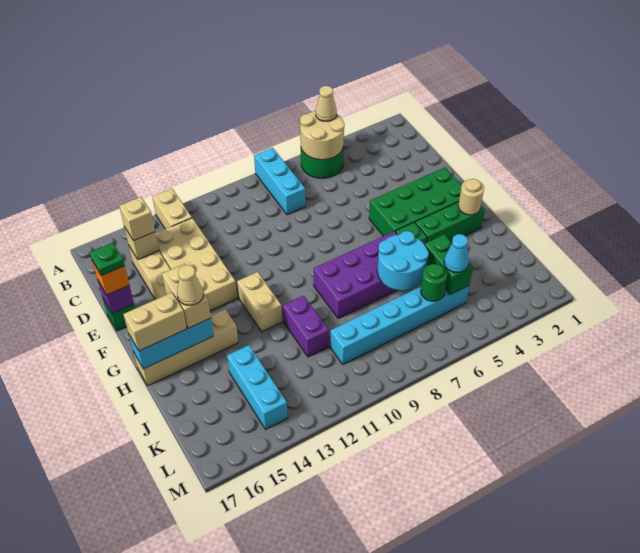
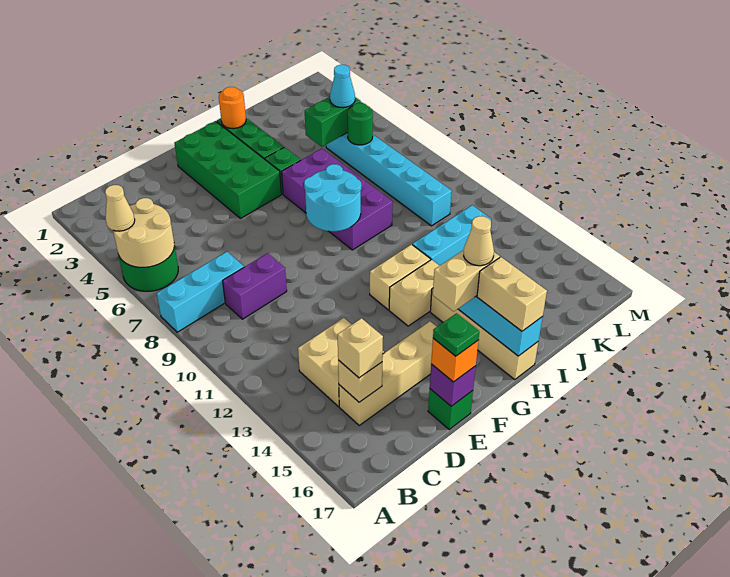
tan 1x2 brick [153,189,192,229] -> tan 1x2 brick moved to [389,260,439,326]
tan 2x4 brick [156,218,237,311] -> tan 2x2 brick [298,318,384,407]
tan 1x1 round brick [458,179,484,215] -> orange 1x1 round brick [219,87,246,129]
cyan 2x2 round brick [377,231,429,291] -> cyan 2x2 round brick moved to [304,164,361,231]
purple 1x2 brick [283,296,329,357] -> purple 1x2 brick moved to [223,253,287,319]
cyan 1x3 brick [227,345,288,429] -> cyan 1x3 brick moved to [412,205,491,266]

